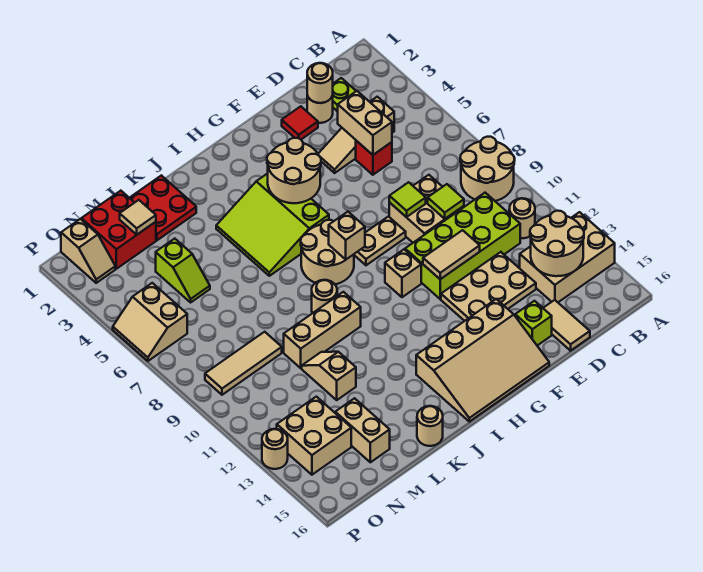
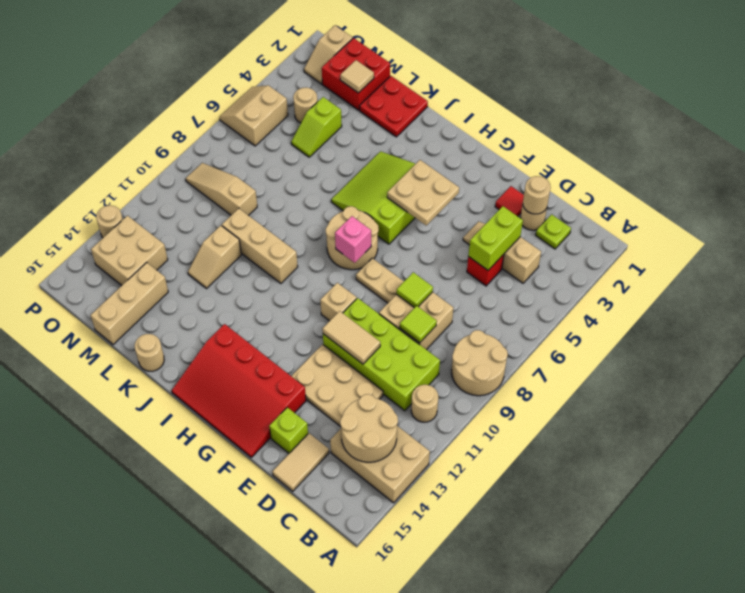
tan 1x2 brick [338,91,392,155] -> lime 1x2 brick [468,206,523,270]
tan 3x4 slope [416,299,549,422] -> red 3x4 slope [172,324,306,457]
tan 2x2 round brick [267,138,321,203] -> tan 2x2 plate [387,160,459,225]
tan 1x1 brick [329,212,365,260] -> pink 1x1 brick [335,216,371,263]
tan 1x1 round brick [312,280,337,313] -> tan 1x1 round brick moved to [293,87,317,123]
tan 1x2 slope [302,352,356,400] -> tan 1x2 slope turned to [188,226,241,288]
tan 1x3 tile [205,332,282,395] -> tan 1x3 slope [186,163,257,216]
tan 1x2 brick [335,398,390,462] -> tan 1x3 brick [91,263,168,345]

